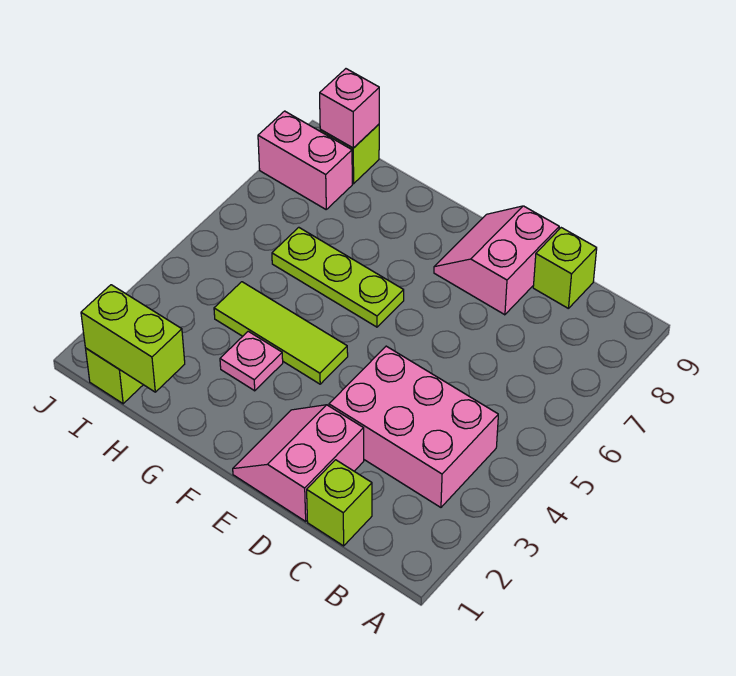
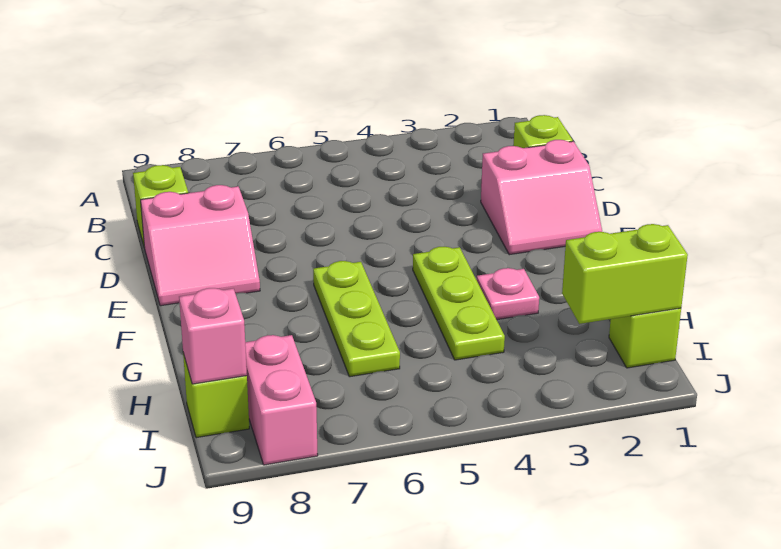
pink 2x3 brick [329,346,498,507] -> none
lime 1x3 tile [214,282,348,384] -> lime 1x3 plate [413,247,505,360]
lime 1x2 brick [81,285,185,392] -> lime 1x2 brick turned to [562,224,688,324]

